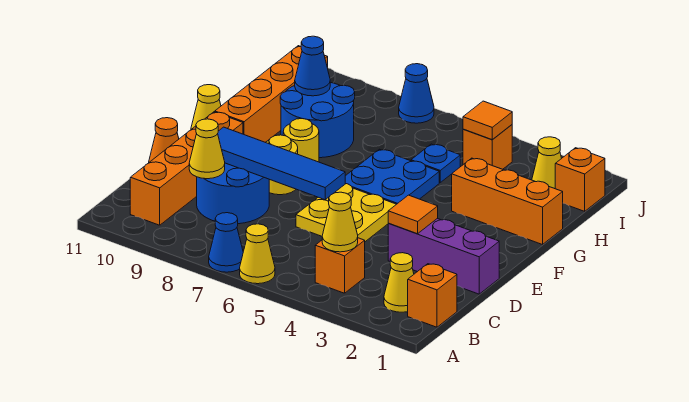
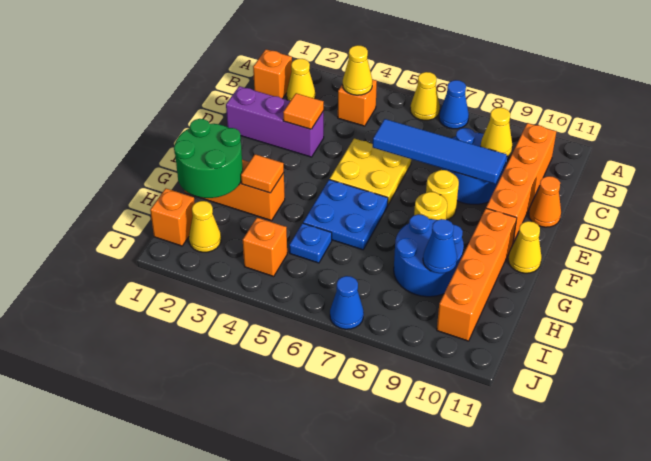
none -> green 2x2 round brick [174,119,243,198]
orange 1x1 tile [463,101,512,140] -> orange 1x1 tile moved to [241,154,284,193]

